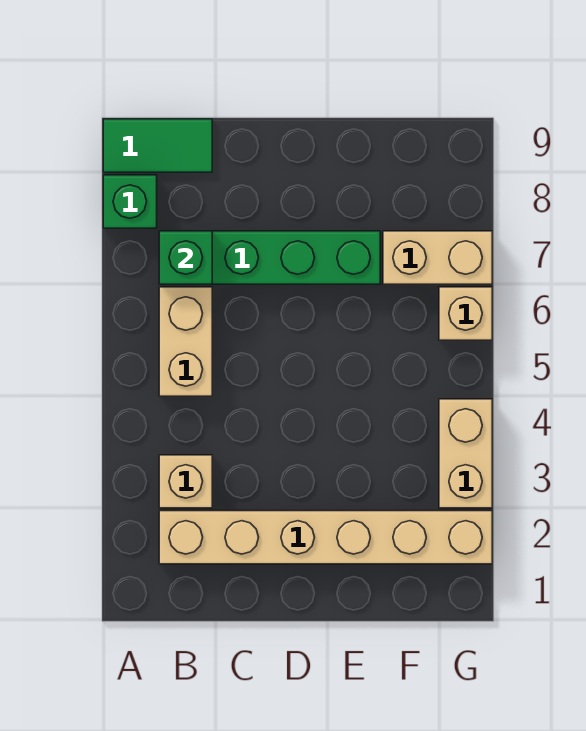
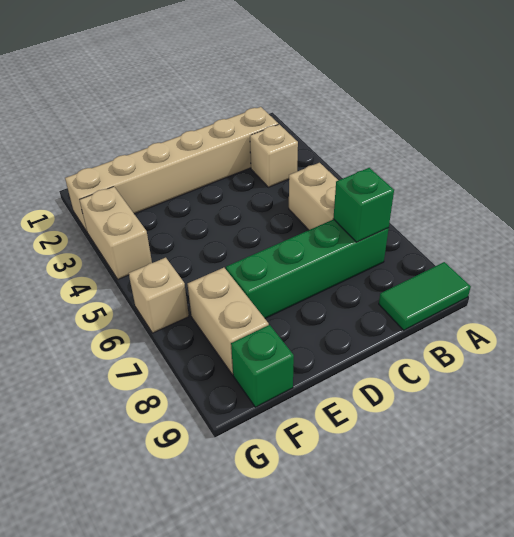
green 1x1 brick [103,175,157,228] -> green 1x1 brick moved to [231,325,294,407]
tan 1x2 brick [383,231,492,284] -> tan 1x2 brick turned to [187,268,269,375]

